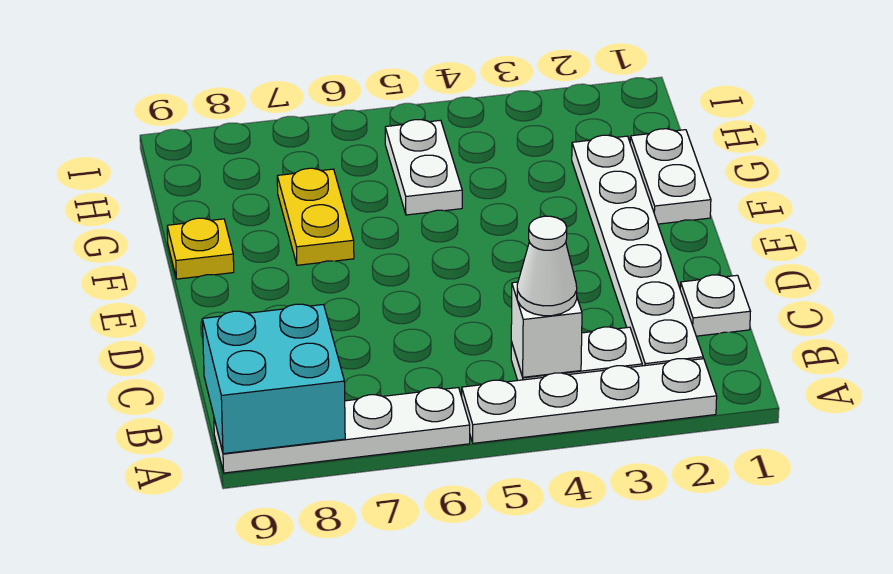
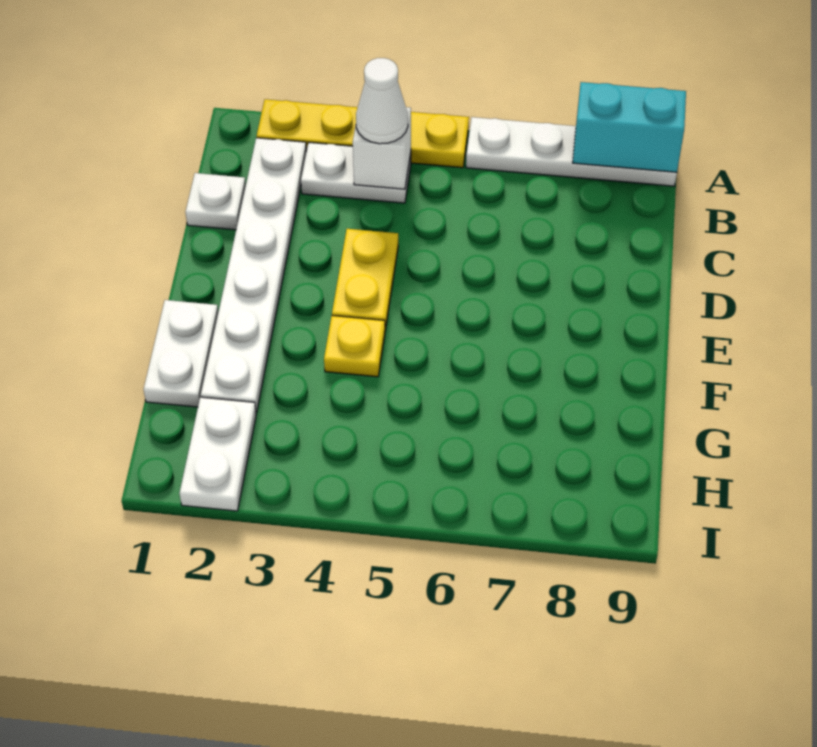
white 1x4 plate [462,359,717,443] -> yellow 1x4 plate [257,99,469,168]
cyan 2x2 brick [202,304,345,454] -> cyan 1x2 brick [573,82,686,172]
yellow 1x2 plate [277,168,354,265] -> yellow 1x2 plate moved to [332,229,398,330]
yellow 1x1 plate [167,218,234,279] -> yellow 1x1 plate moved to [324,316,385,377]
white 1x2 plate [385,120,462,215] -> white 1x2 plate moved to [179,397,256,511]

